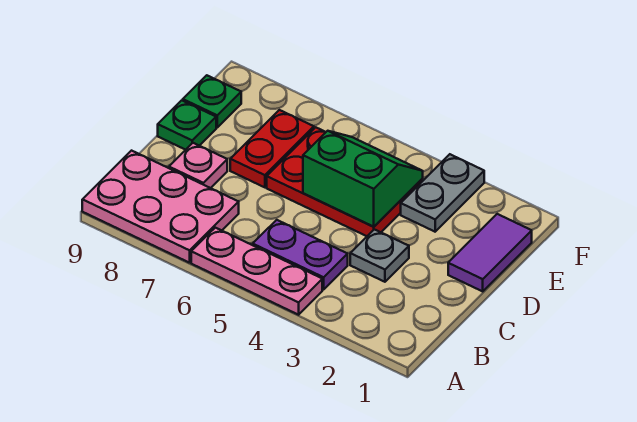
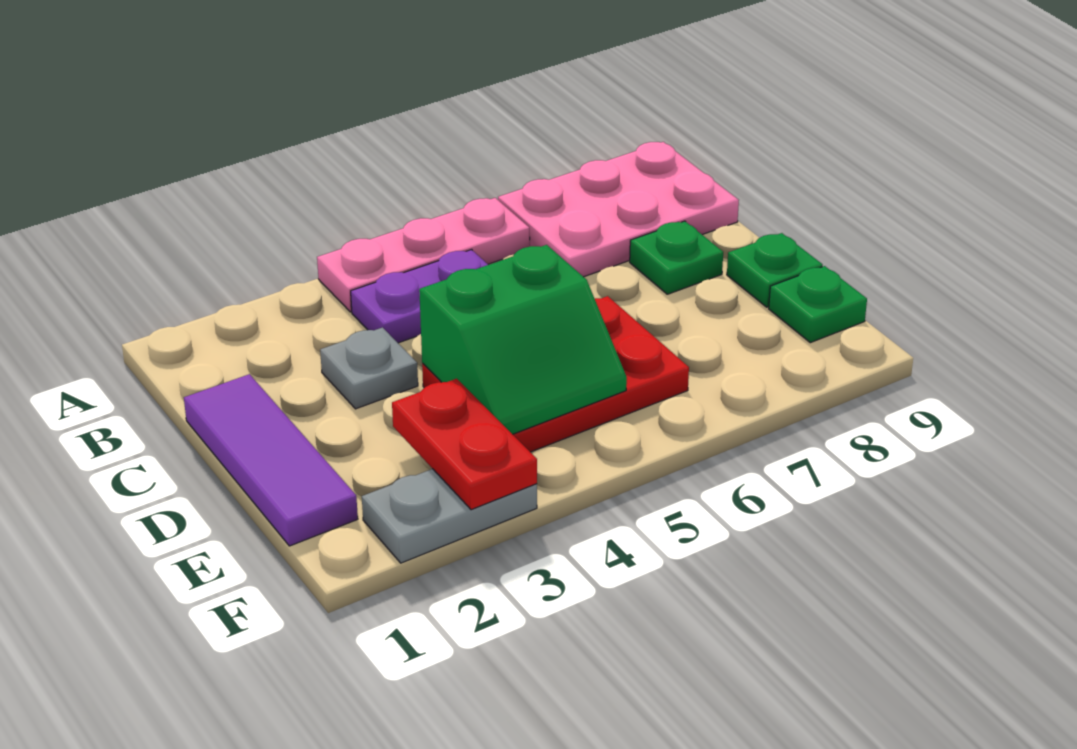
pink 1x1 plate [169,143,227,188] -> green 1x1 plate [630,221,723,294]
purple 1x2 tile [448,214,532,291] -> purple 1x3 tile [184,374,358,546]
red 1x2 plate [230,110,314,187] -> red 1x2 plate moved to [392,379,537,510]
grey 1x2 plate [401,154,484,232] -> grey 1x2 plate turned to [362,469,537,563]

